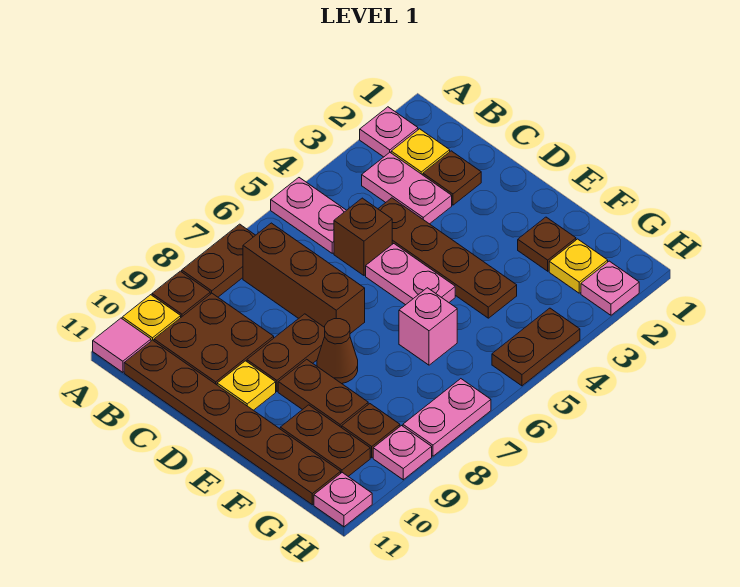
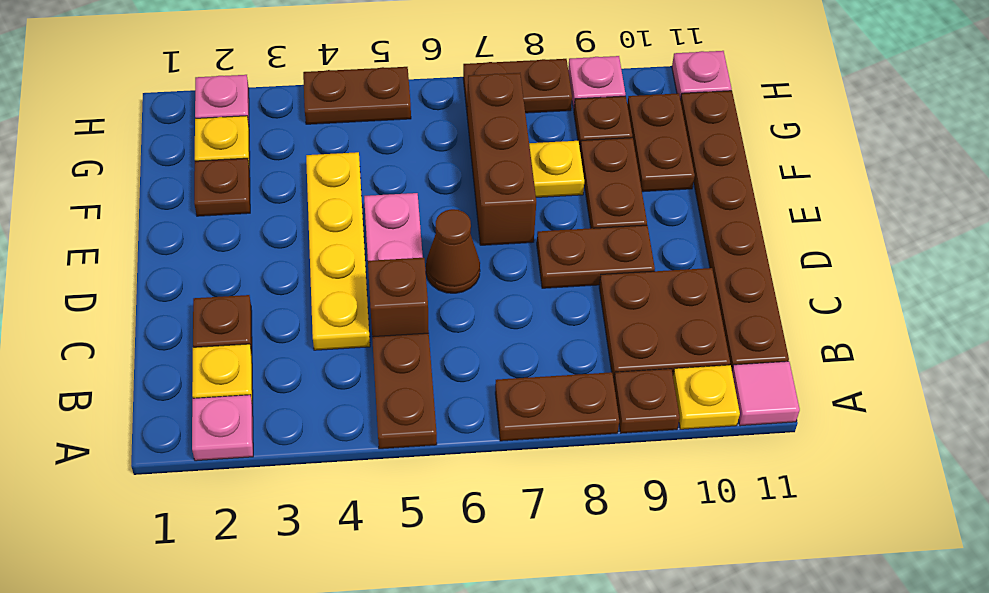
pink 1x2 plate [271,178,346,253] -> brown 1x2 plate [372,333,437,449]
pink 1x2 plate [362,153,452,224] -> none
brown 1x3 brick [243,223,365,334] -> brown 1x3 brick moved to [467,73,536,245]
brown 1x4 plate [378,198,517,318] -> yellow 1x4 plate [306,152,370,350]
yellow 1x1 plate [217,361,276,410] -> yellow 1x1 plate moved to [529,141,584,197]
brown 1x1 cone [317,319,358,384] -> brown 1x1 cone moved to [426,209,480,293]
pink 1x1 brick [399,288,457,365] -> none
pink 1x2 plate [403,379,491,456] -> brown 1x2 plate [463,59,572,113]

